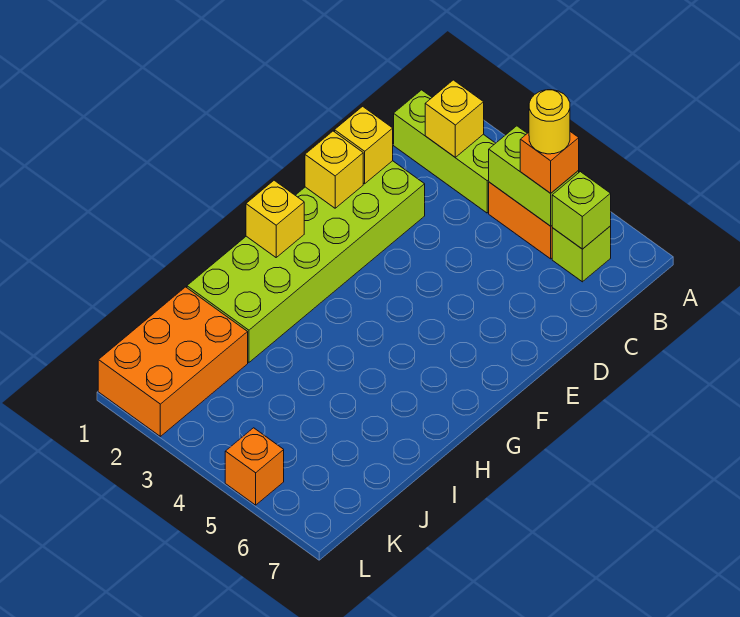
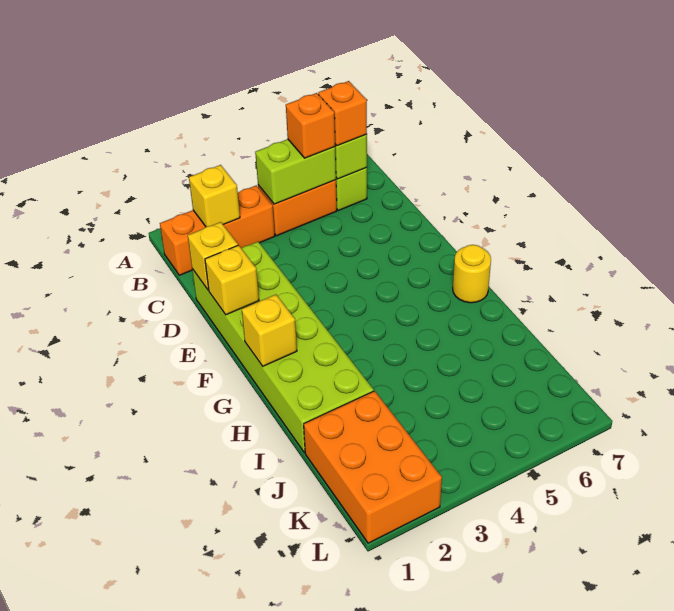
lime 1x3 brick [394,90,495,213] -> orange 1x3 brick [160,185,275,275]
yellow 1x1 round brick [529,90,570,154] -> yellow 1x1 round brick moved to [453,245,491,303]
orange 1x1 brick [225,428,284,505] -> orange 1x1 brick moved to [318,81,367,146]

